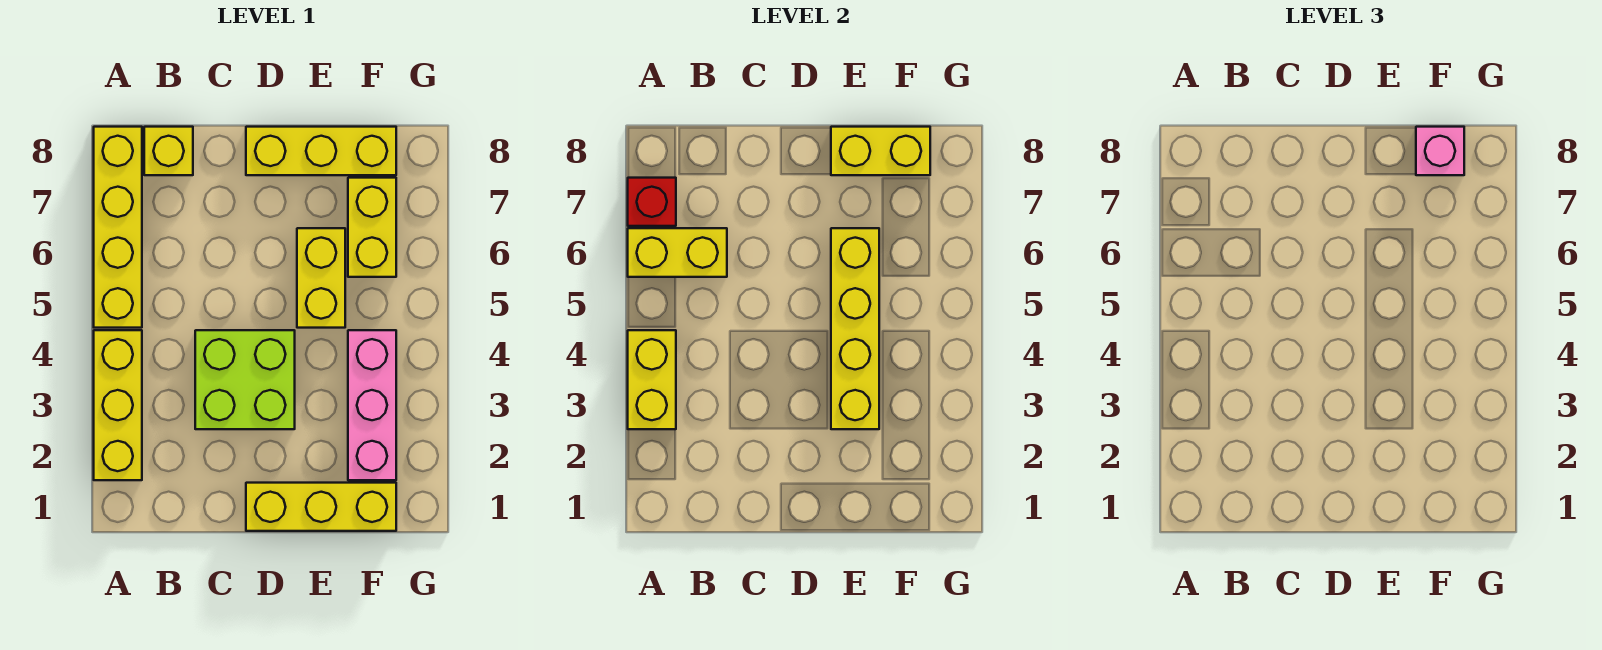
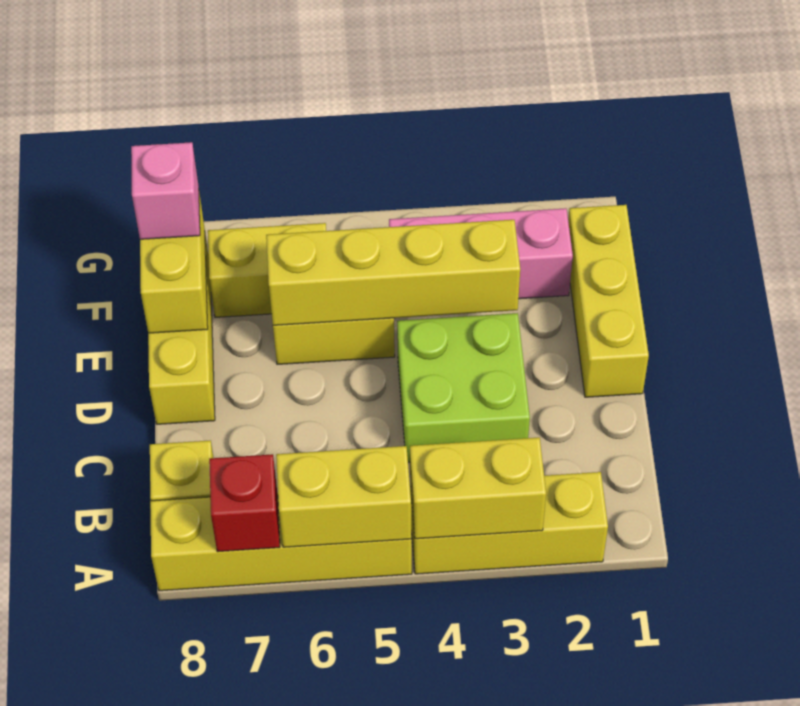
yellow 1x2 brick [628,228,727,277] -> yellow 1x2 brick turned to [276,446,412,547]

